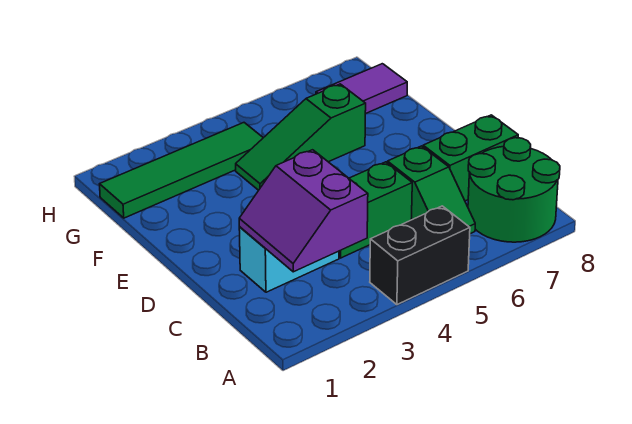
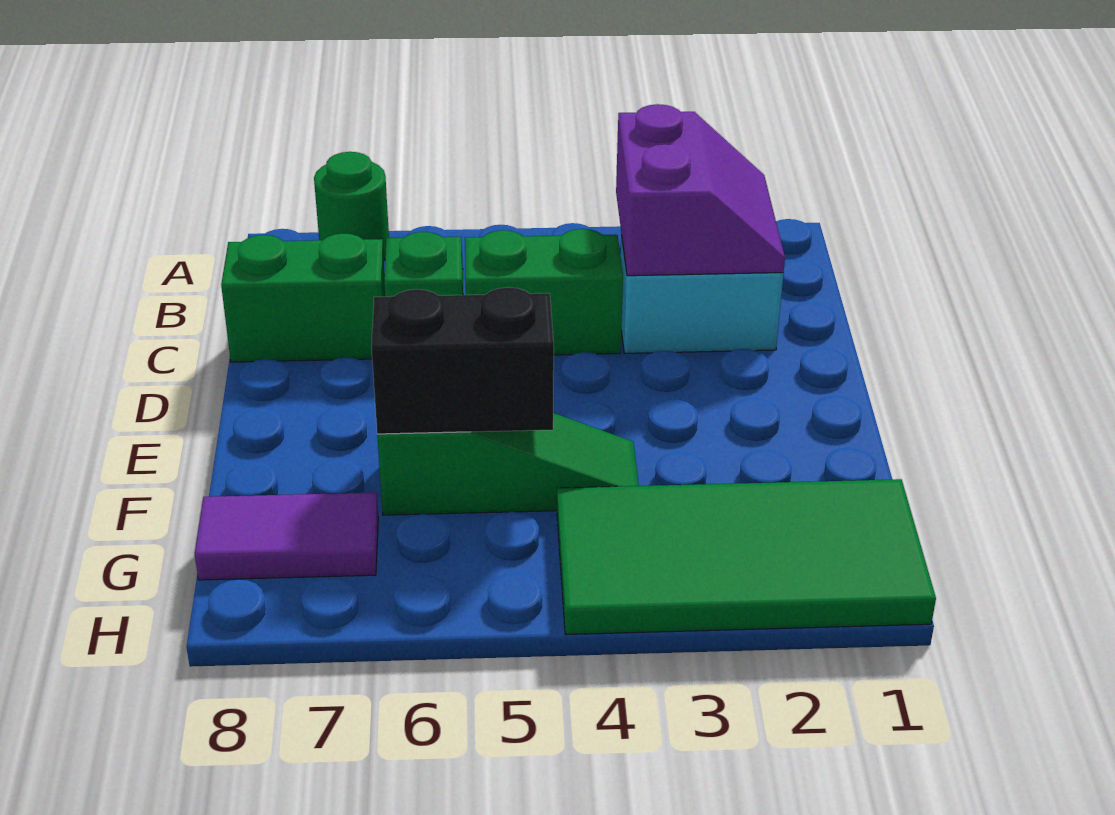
black 1x2 brick [370,206,470,305] -> black 1x2 brick moved to [371,287,554,434]
green 2x2 round brick [468,138,560,242] -> green 1x1 round brick [314,152,389,260]
green 1x4 tile [100,123,263,218] -> green 2x4 tile [557,479,936,634]

